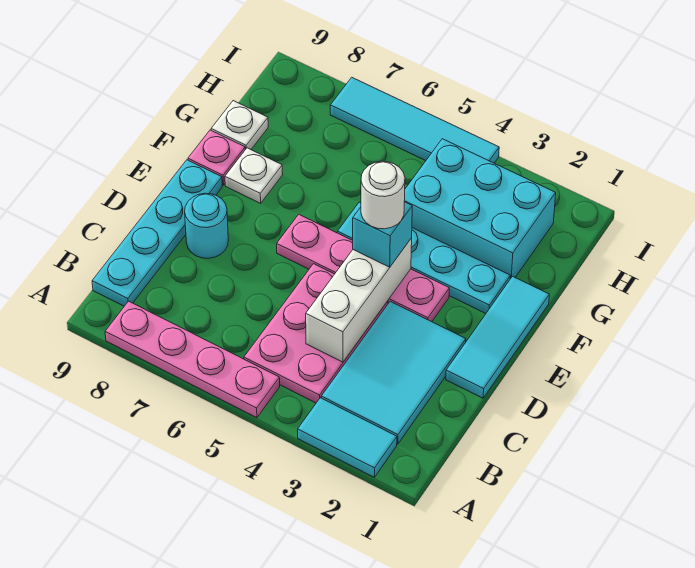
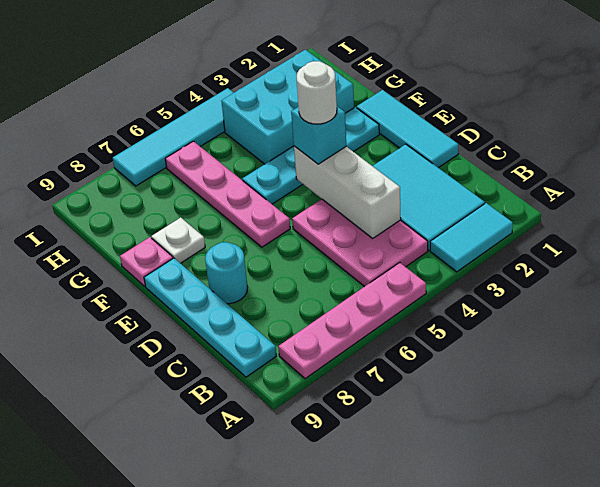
pink 1x4 plate [277,214,449,322] -> pink 1x4 plate turned to [165,141,290,247]
white 1x1 plate [211,101,268,150] -> none

